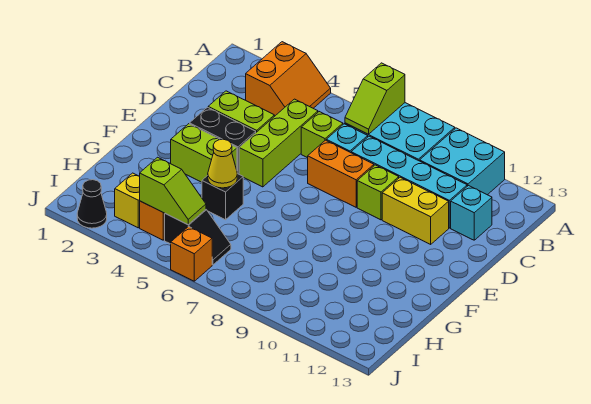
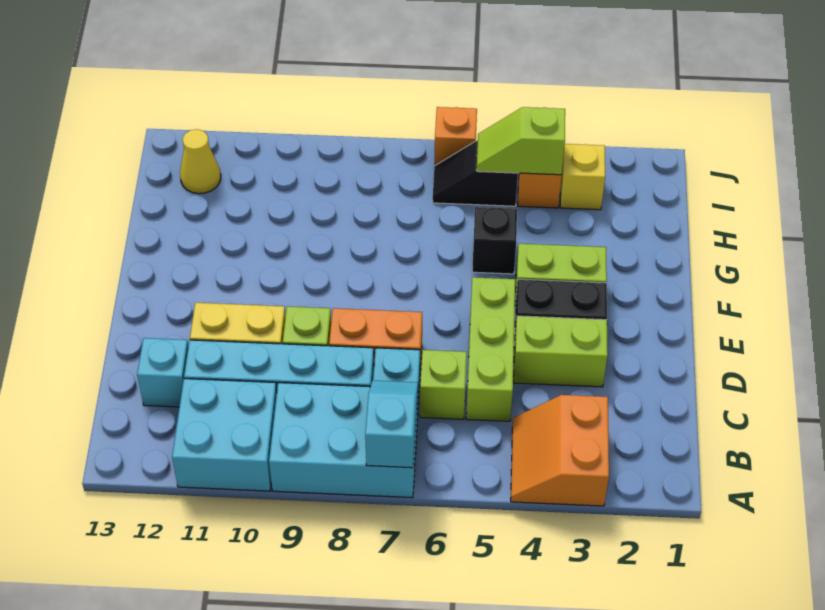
lime 1x2 slope [345,63,405,134] -> cyan 1x2 slope [365,381,418,468]
yellow 1x1 cone [208,139,237,188] -> yellow 1x1 cone moved to [180,129,221,194]
black 1x1 cone [77,180,107,228] -> none

